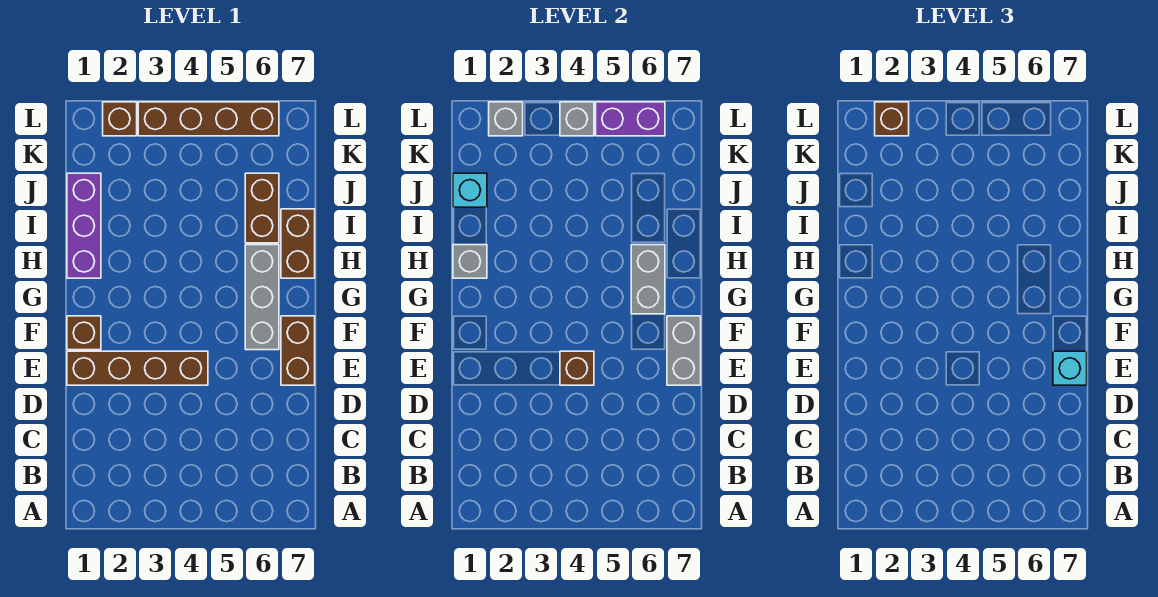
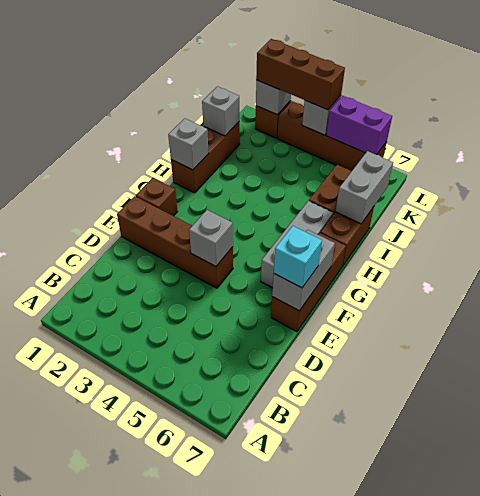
brown 1x1 brick [560,351,594,385] -> grey 1x1 brick [189,210,233,266]
brown 1x2 brick [281,316,315,385] -> brown 1x3 brick [271,233,346,332]
grey 1x2 brick [631,245,665,314] -> grey 1x2 brick moved to [336,151,393,224]
purple 1x3 brick [67,173,101,278] -> brown 1x3 brick [171,122,240,193]
cyan 1x1 brick [453,173,487,207] -> grey 1x1 brick [202,86,239,136]
brown 1x1 brick [875,102,909,136] -> brown 1x3 brick [256,39,345,110]

